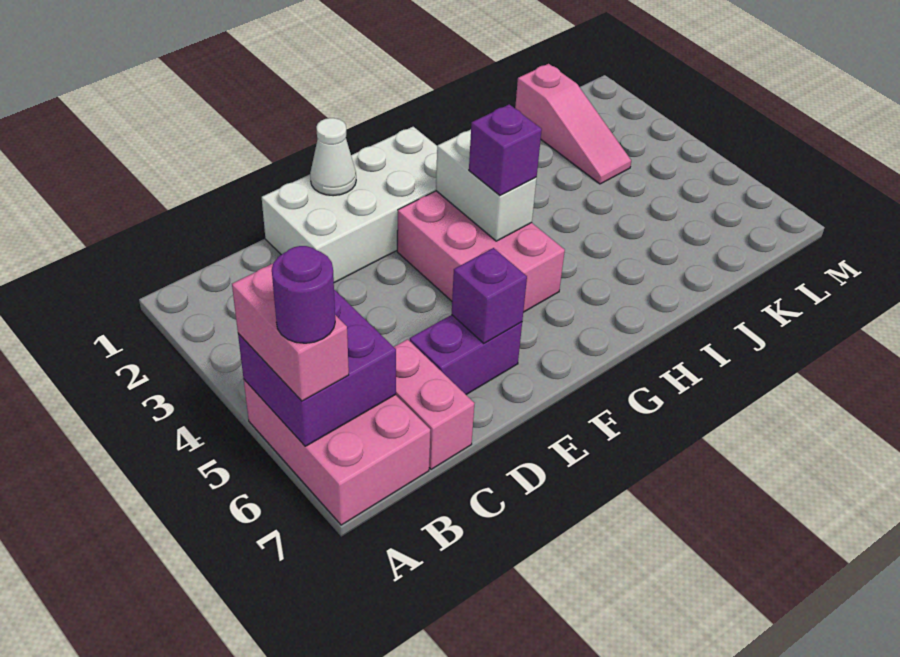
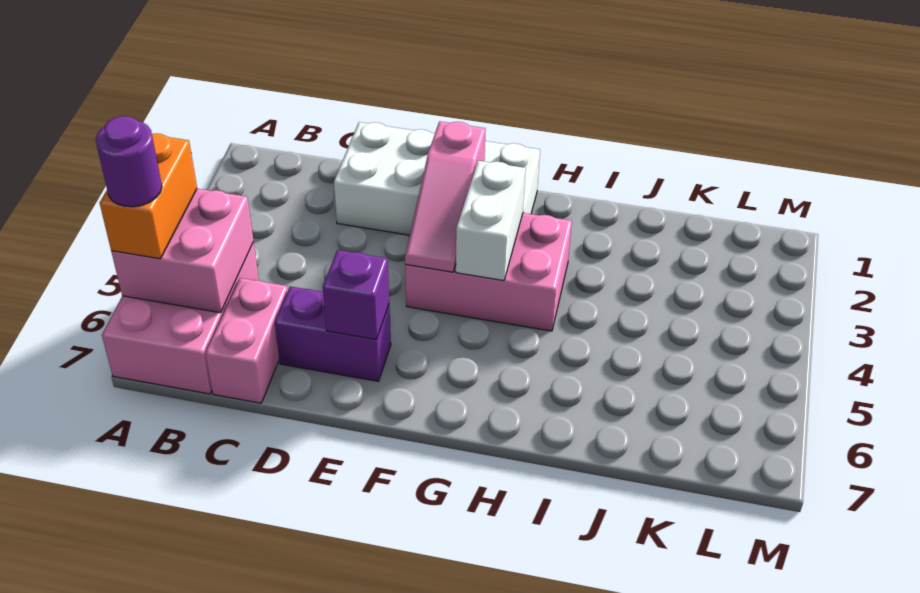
purple 2x2 brick [238,290,396,446] -> pink 2x2 brick [111,189,253,313]
pink 1x2 brick [232,264,349,401] -> orange 1x2 brick [100,133,197,259]
white 1x1 cone [310,118,356,196] -> none
pink 2x3 brick [397,191,565,312] -> pink 2x3 brick turned to [405,213,572,331]
purple 1x1 brick [469,104,542,195] -> none
pink 1x3 slope [515,64,631,184] -> pink 1x3 slope moved to [405,121,486,272]

